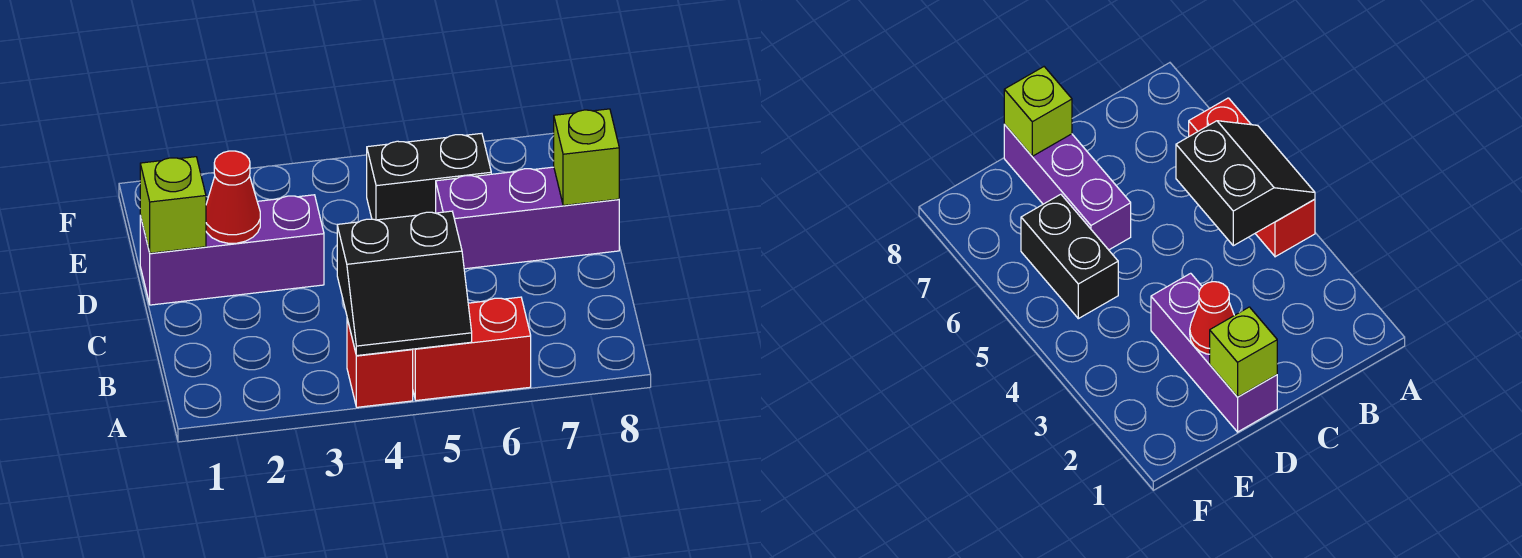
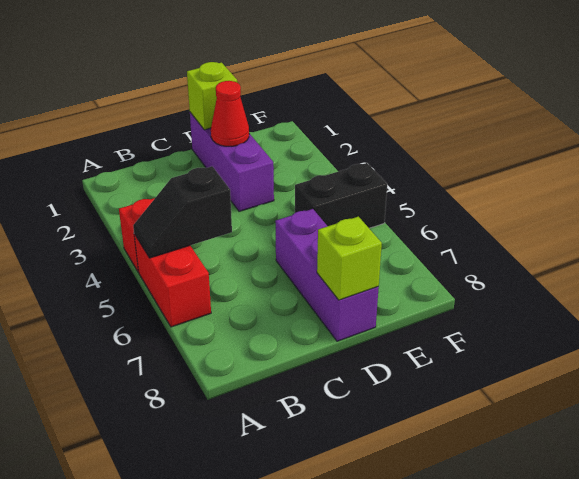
black 2x2 slope [337,211,472,356] -> black 1x2 slope [133,166,232,258]
black 1x2 brick [367,133,491,220] -> black 1x2 brick turned to [295,163,387,228]

